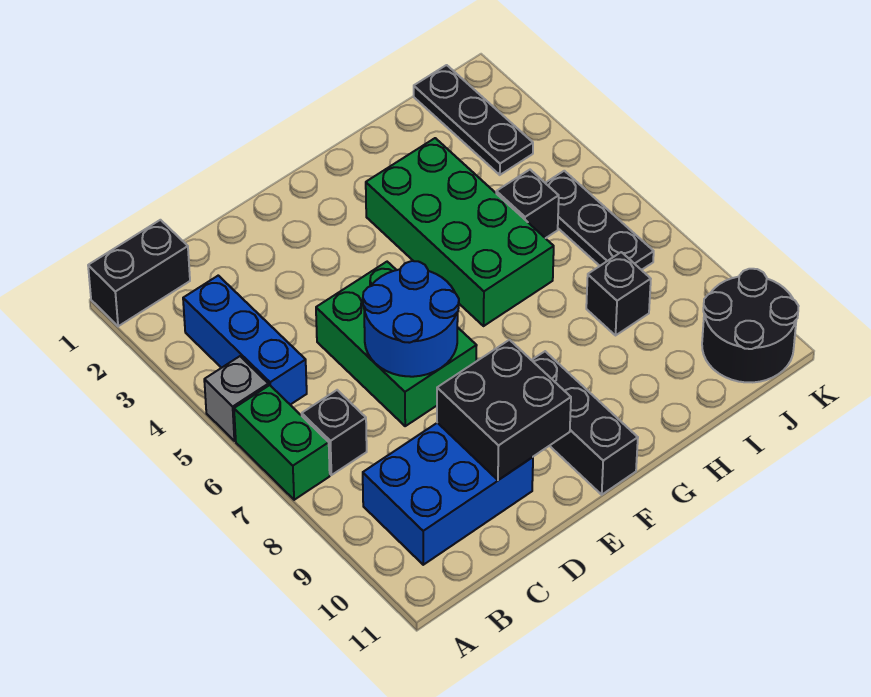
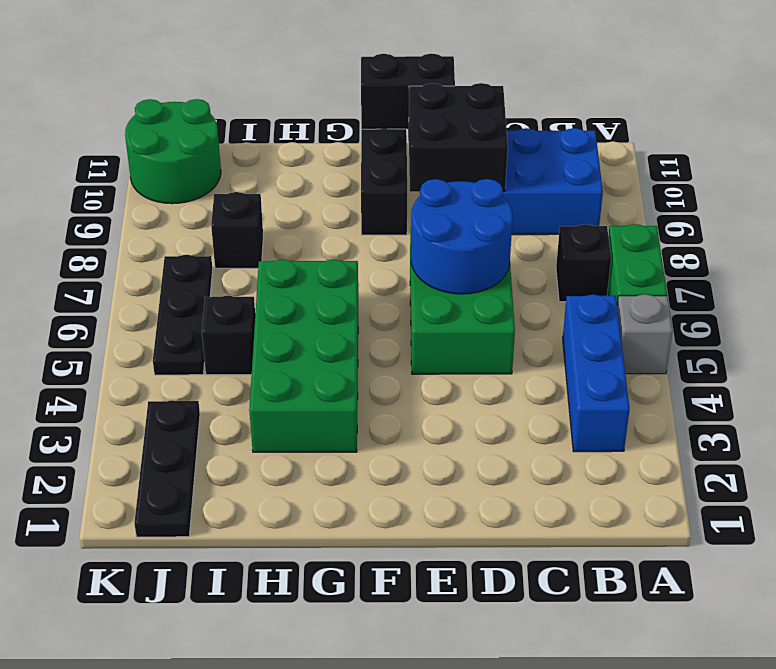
black 1x2 brick [88,220,190,326] -> black 1x2 brick moved to [361,54,455,129]
black 2x2 round brick [702,269,799,382] -> green 2x2 round brick [125,99,221,204]

